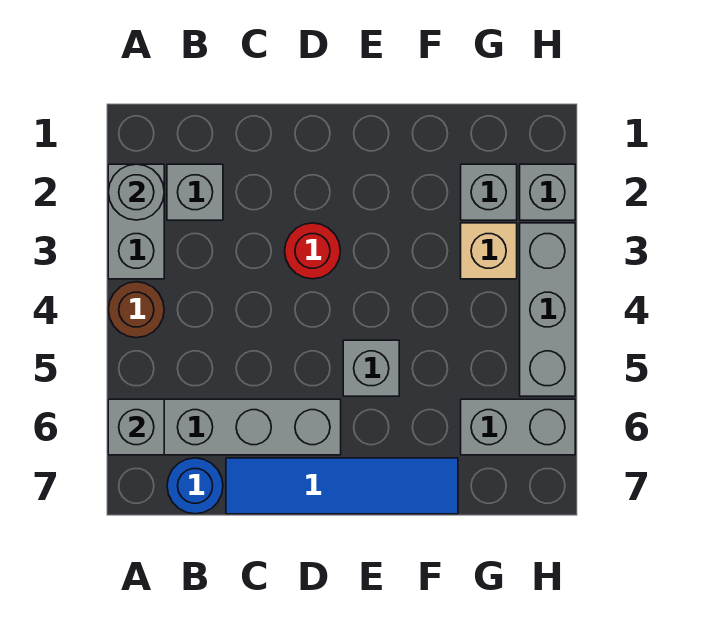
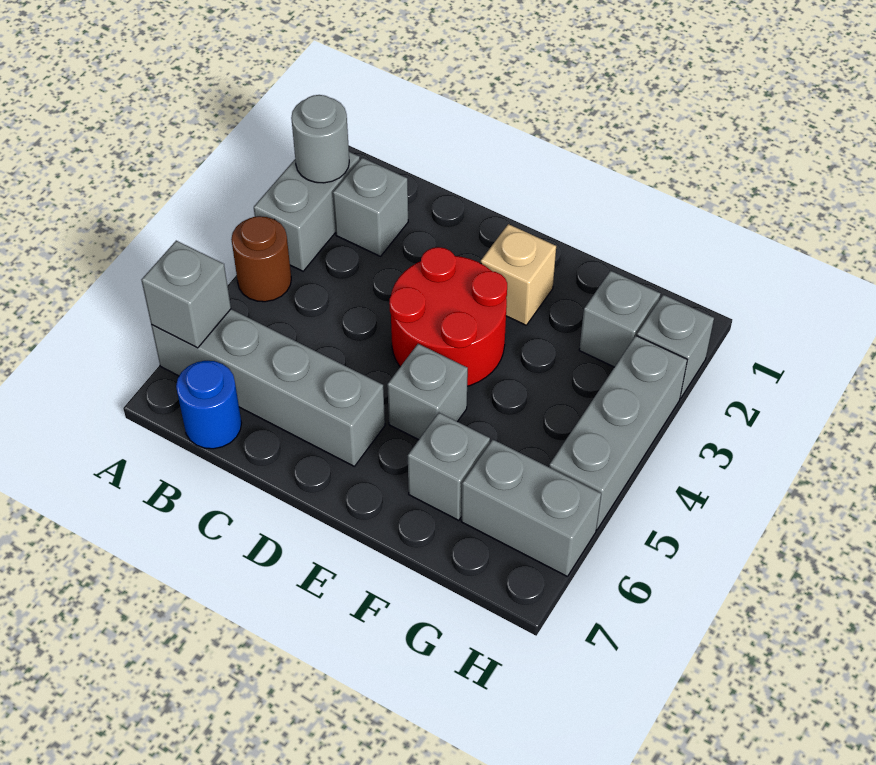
blue 1x4 tile [226,458,458,514] -> none
red 1x1 round brick [285,223,340,279] -> red 2x2 round brick [389,247,507,386]
none -> grey 1x1 brick [408,413,490,520]
tan 1x1 brick [461,223,517,279] -> tan 1x1 brick moved to [480,224,556,325]

